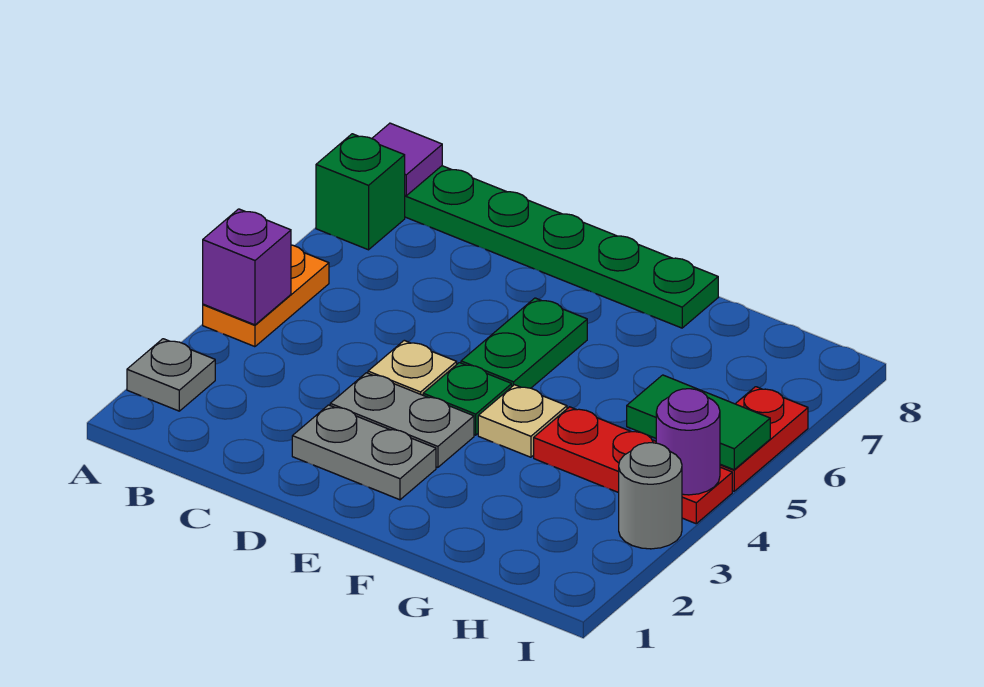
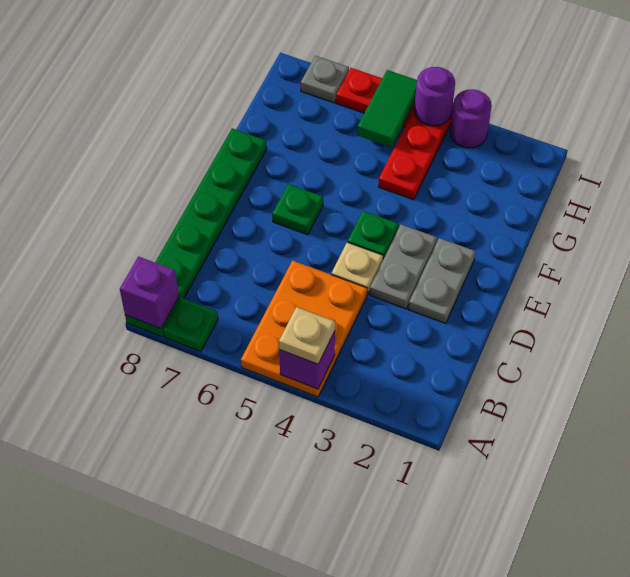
grey 1x1 plate [127,339,215,411] -> grey 1x1 plate moved to [301,56,349,103]
orange 1x2 plate [203,245,329,347] -> orange 2x3 plate [241,261,367,397]
green 1x1 brick [316,134,405,250] -> green 1x1 plate [163,298,218,352]
purple 1x1 tile [372,123,442,196] -> purple 1x1 brick [120,257,179,329]
green 1x2 plate [461,298,587,388] -> green 1x1 plate [272,184,323,235]
tan 1x1 plate [478,385,567,457] -> tan 1x1 plate moved to [279,307,335,364]
grey 1x1 round brick [619,443,682,549] -> purple 1x1 round brick [450,89,492,148]

